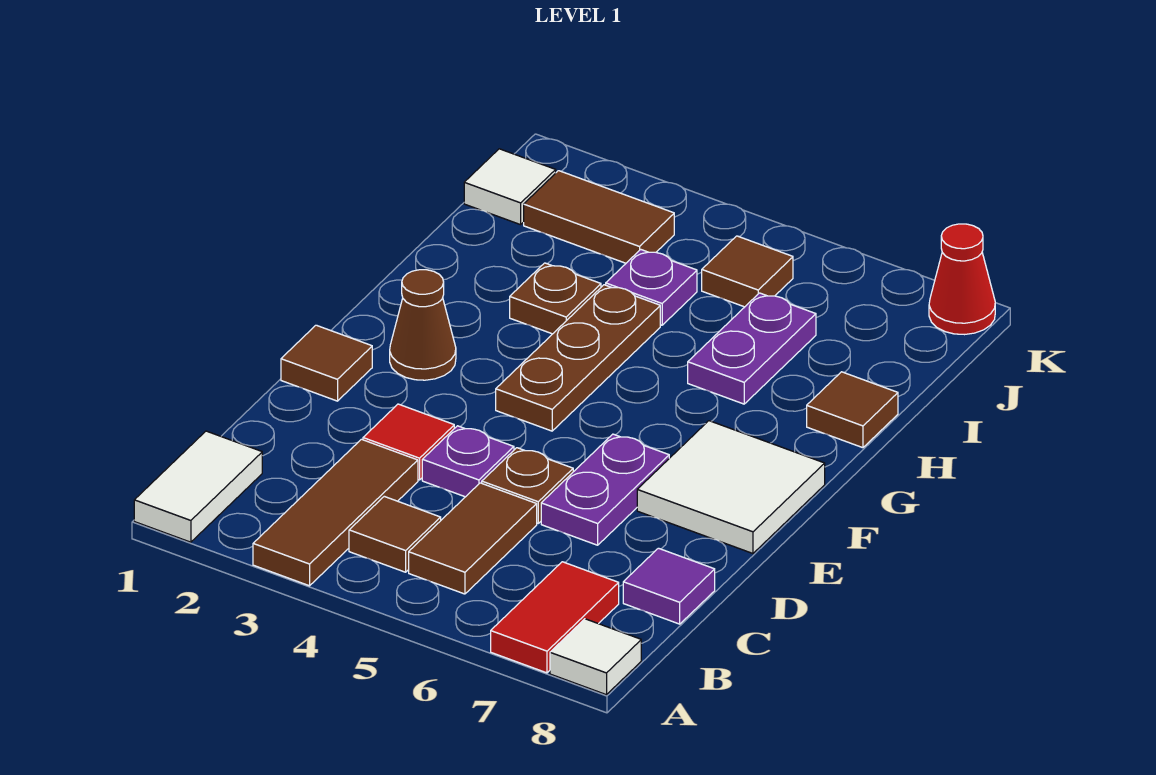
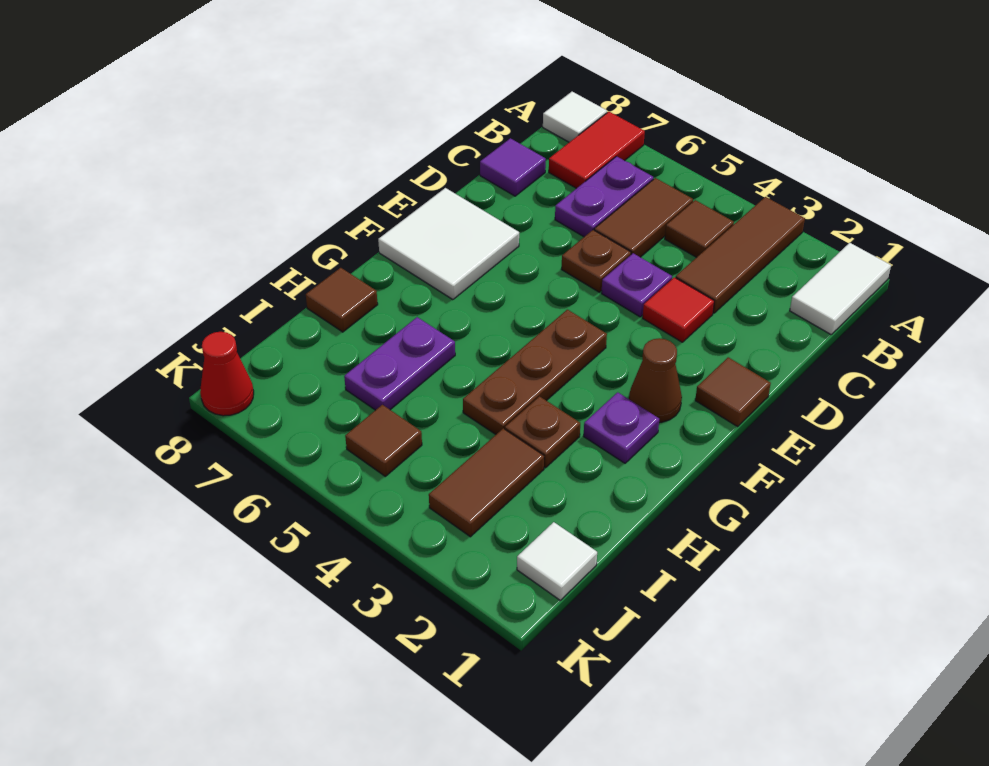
purple 1x2 plate [541,434,669,545] -> purple 1x2 plate moved to [555,156,653,237]
purple 1x1 plate [606,249,697,325] -> purple 1x1 plate moved to [584,392,659,463]
brown 1x2 tile [524,171,674,263] -> brown 1x2 tile turned to [429,429,544,537]

